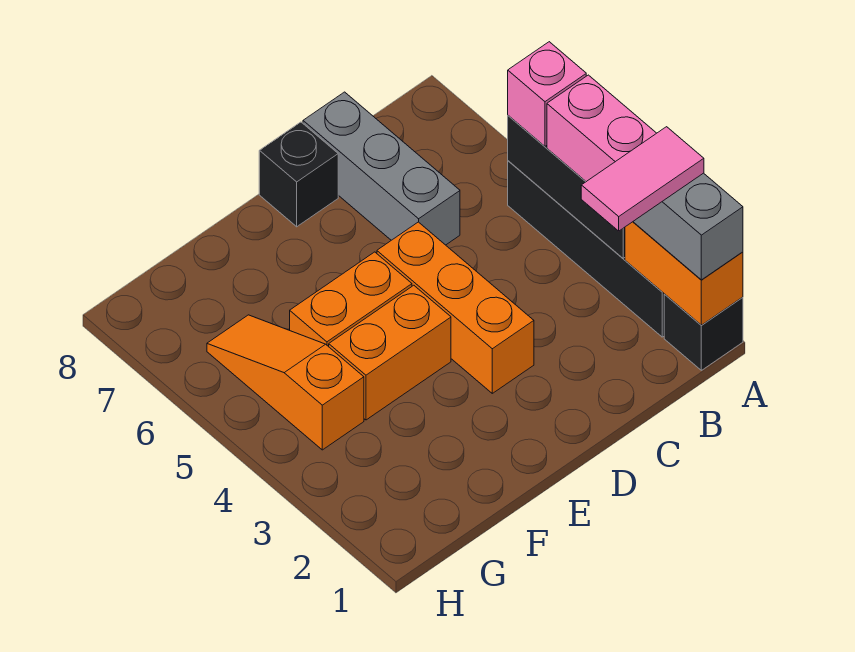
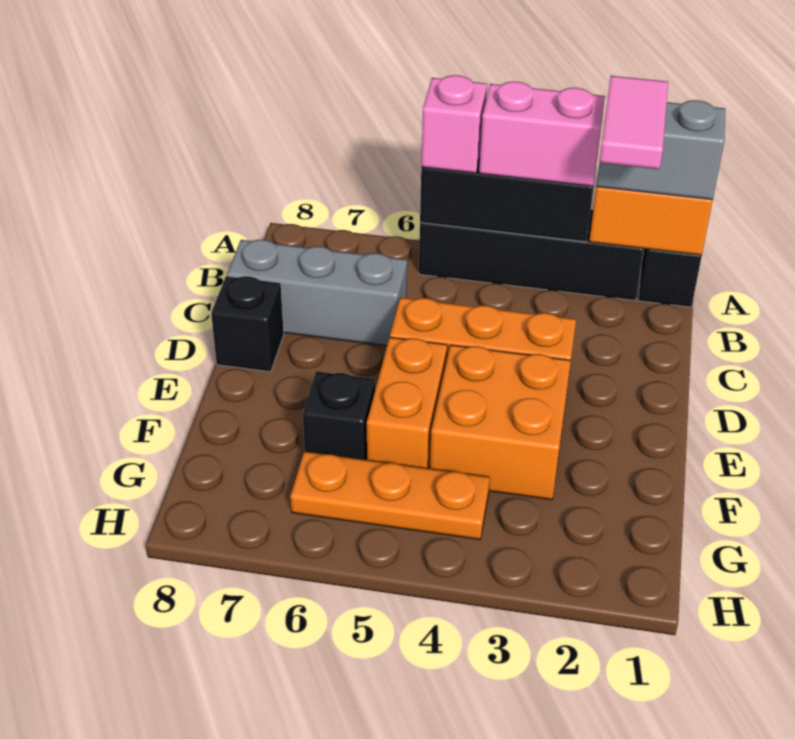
orange 1x2 brick [329,285,451,420] -> orange 2x2 brick [430,345,571,500]
none -> black 1x1 brick [303,371,375,460]
orange 1x3 slope [207,315,364,450] -> orange 1x3 plate [290,451,490,539]

